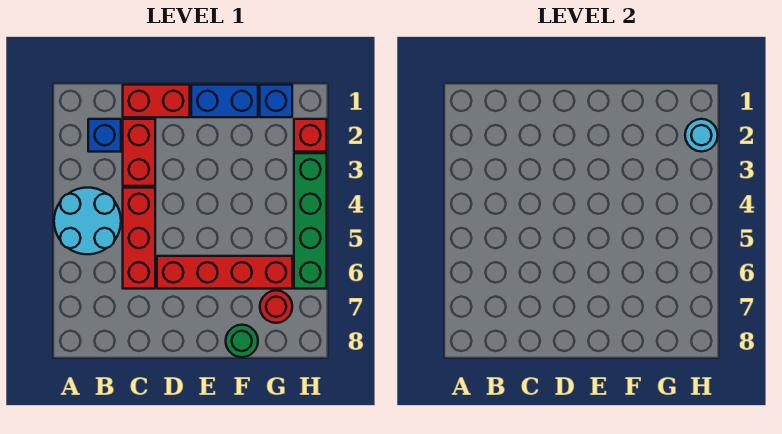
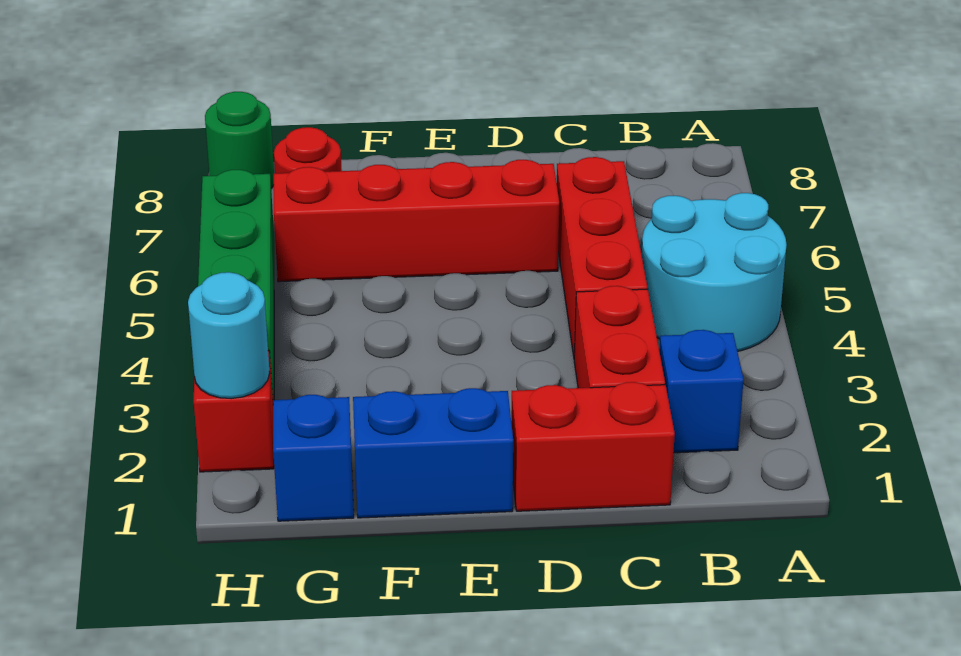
green 1x1 round brick [226,325,258,357] -> green 1x1 round brick moved to [205,92,274,189]

